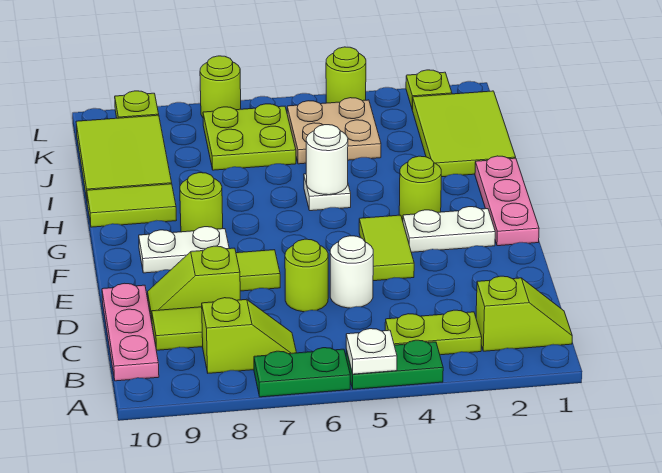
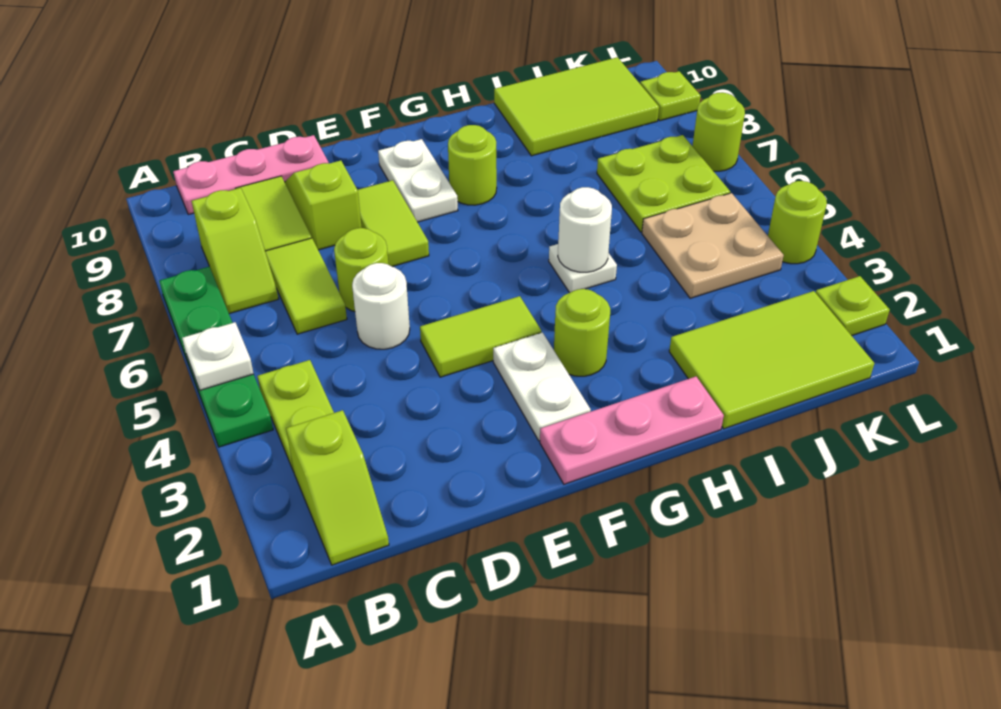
lime 1x2 tile [87,184,176,227] -> lime 1x2 tile moved to [265,238,347,334]

